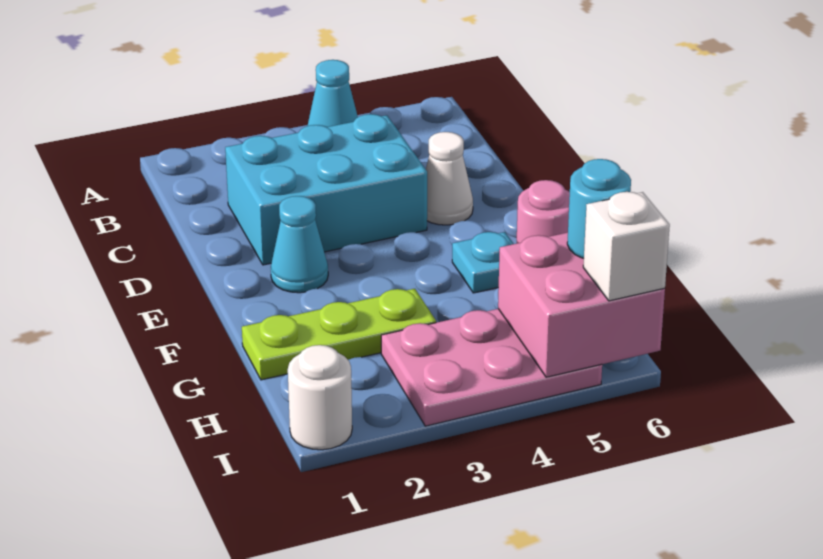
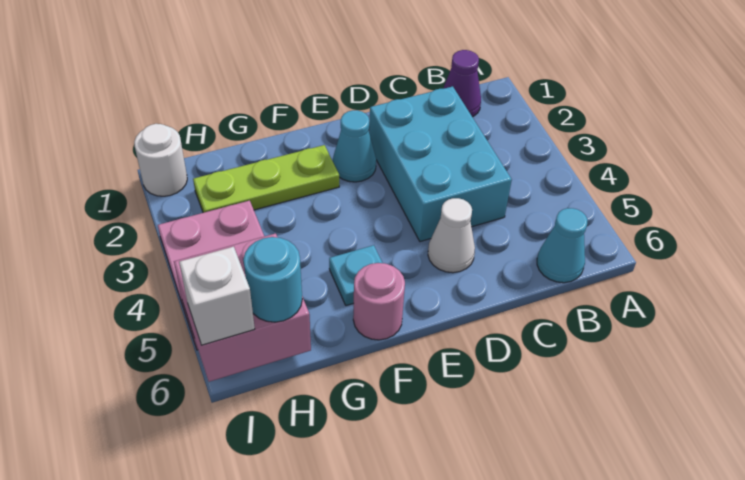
cyan 1x1 cone [308,60,358,127] -> cyan 1x1 cone moved to [537,208,588,283]
none -> purple 1x1 cone [443,50,481,117]
lime 1x3 plate [242,289,436,380] -> lime 1x3 plate turned to [193,145,339,213]

